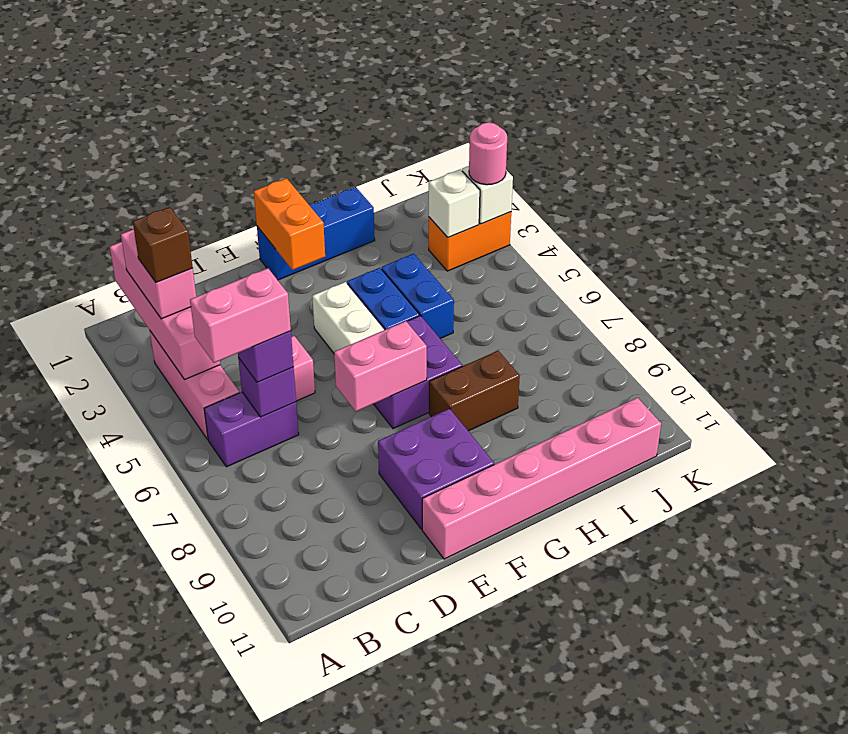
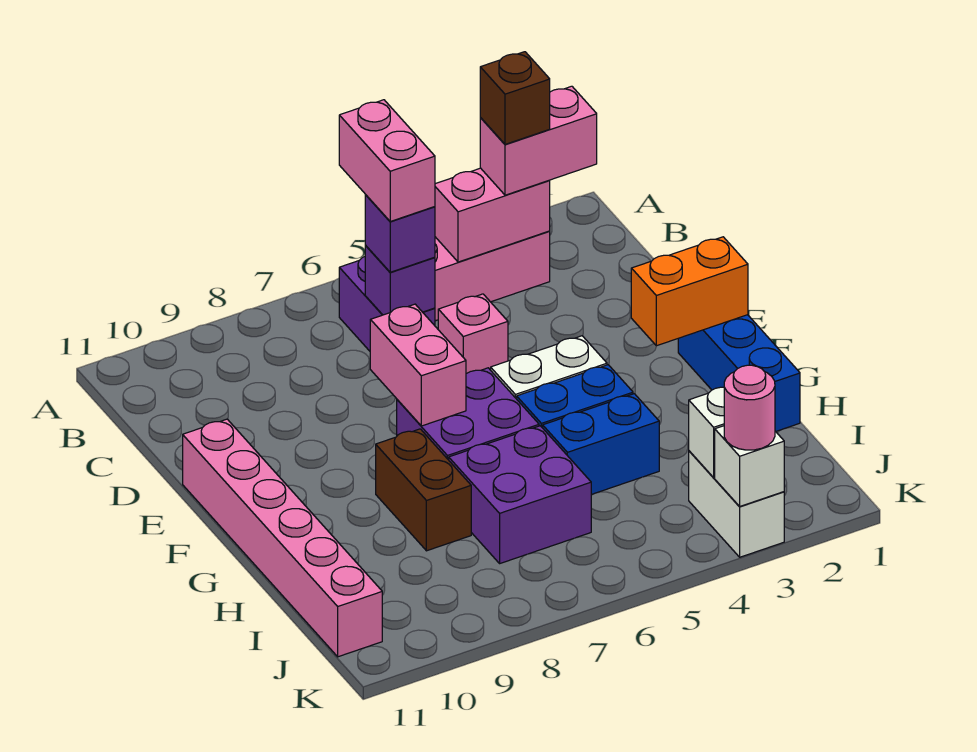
pink 1x4 brick [110,242,220,380] -> pink 1x2 brick [435,168,550,262]
purple 2x2 brick [378,409,494,529] -> purple 2x2 brick moved to [449,426,591,563]
orange 1x2 brick [429,212,511,271] -> white 1x2 brick [689,451,784,557]

